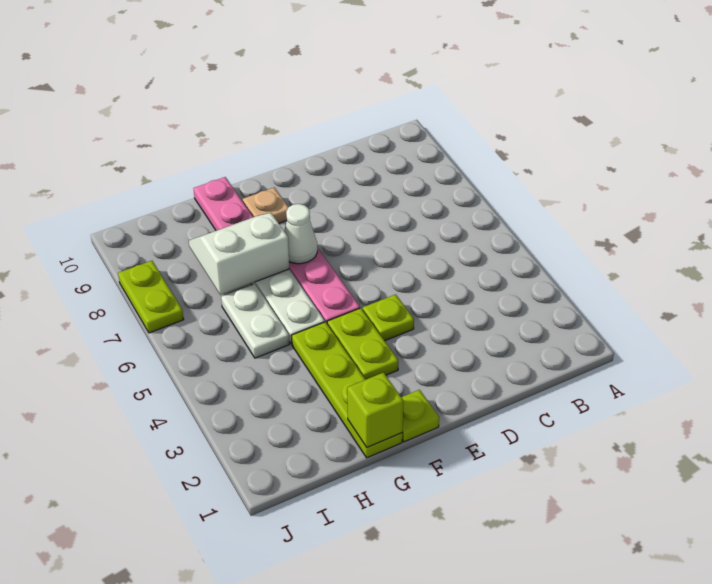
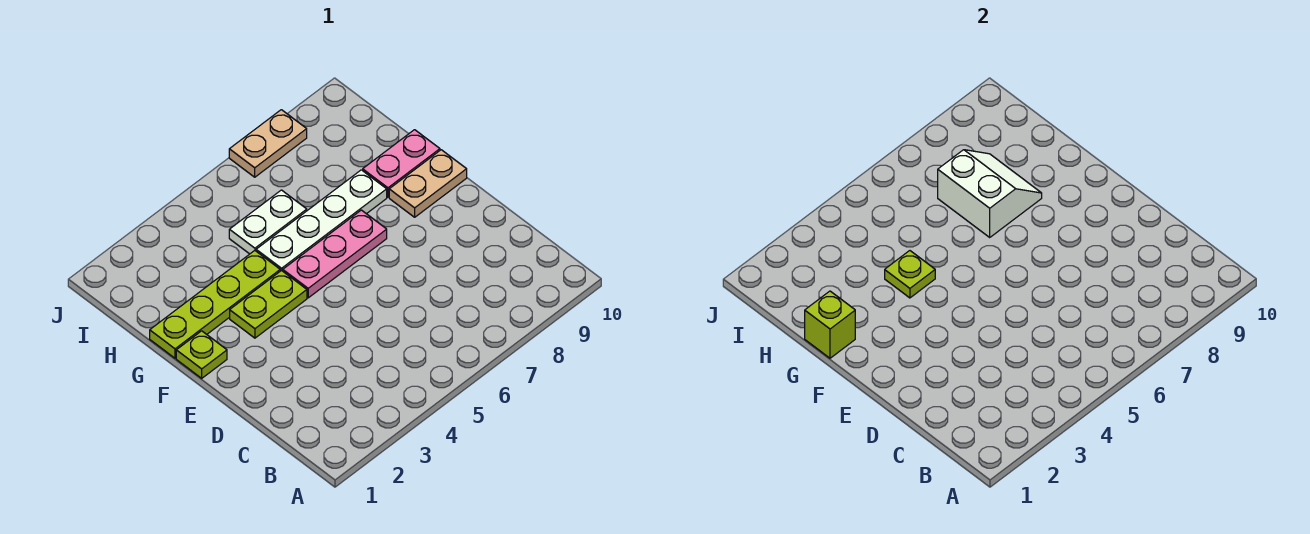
lime 1x1 plate [363,294,414,341] -> lime 1x1 plate moved to [885,251,935,298]
white 1x1 cone [284,204,317,264] -> none
tan 1x1 plate [243,188,288,223] -> tan 1x2 plate [389,150,467,217]
lime 1x2 plate [118,261,184,333] -> tan 1x2 plate [229,110,307,177]

